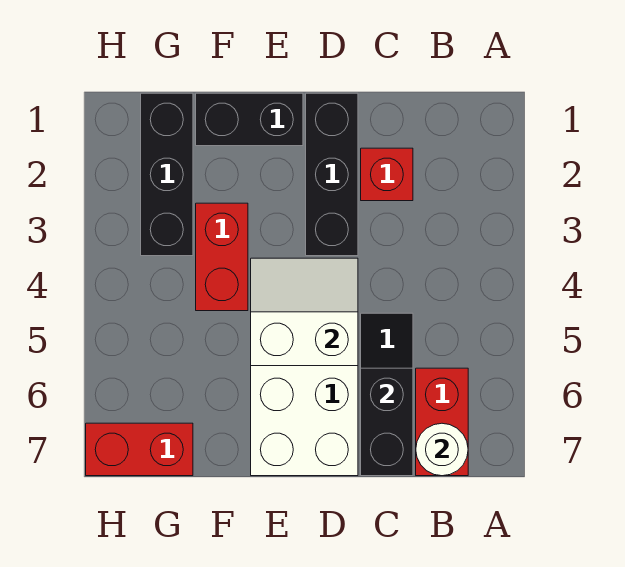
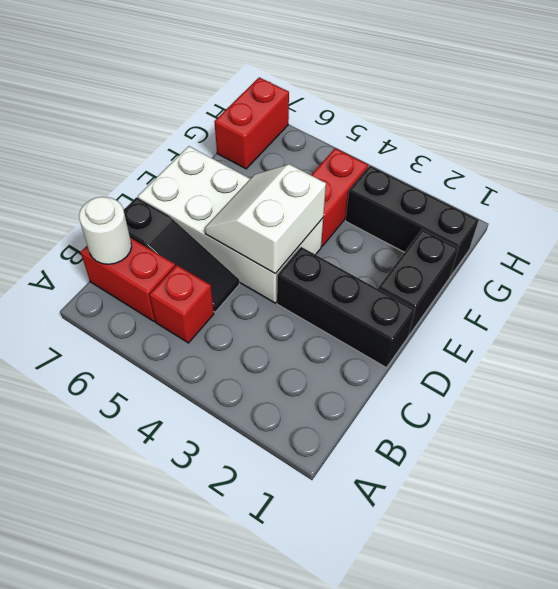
red 1x1 brick [361,148,413,201] -> red 1x1 brick moved to [149,265,214,343]
black 1x2 brick [361,368,413,476] -> none
white 2x2 slope [251,258,358,366] -> white 2x2 slope turned to [205,164,326,274]
red 1x2 brick [196,203,248,311] -> red 1x2 brick turned to [311,148,368,247]

